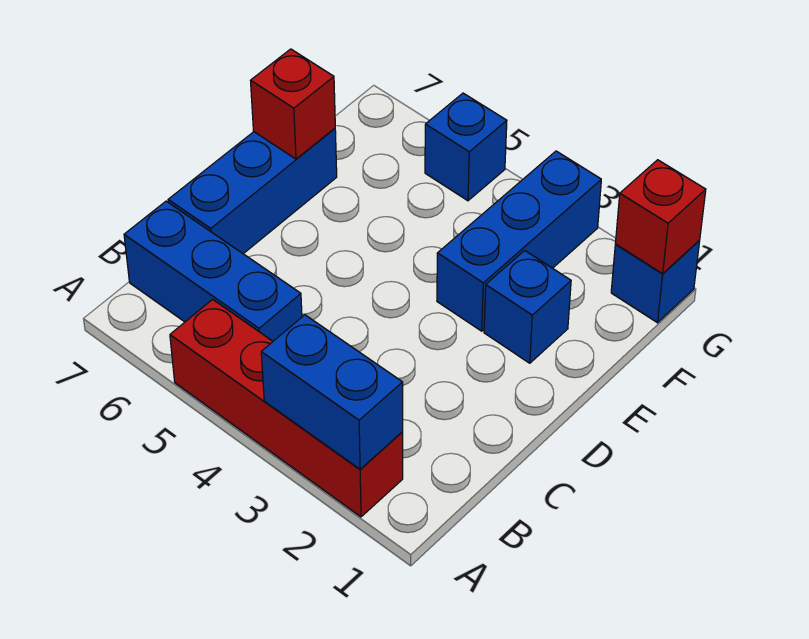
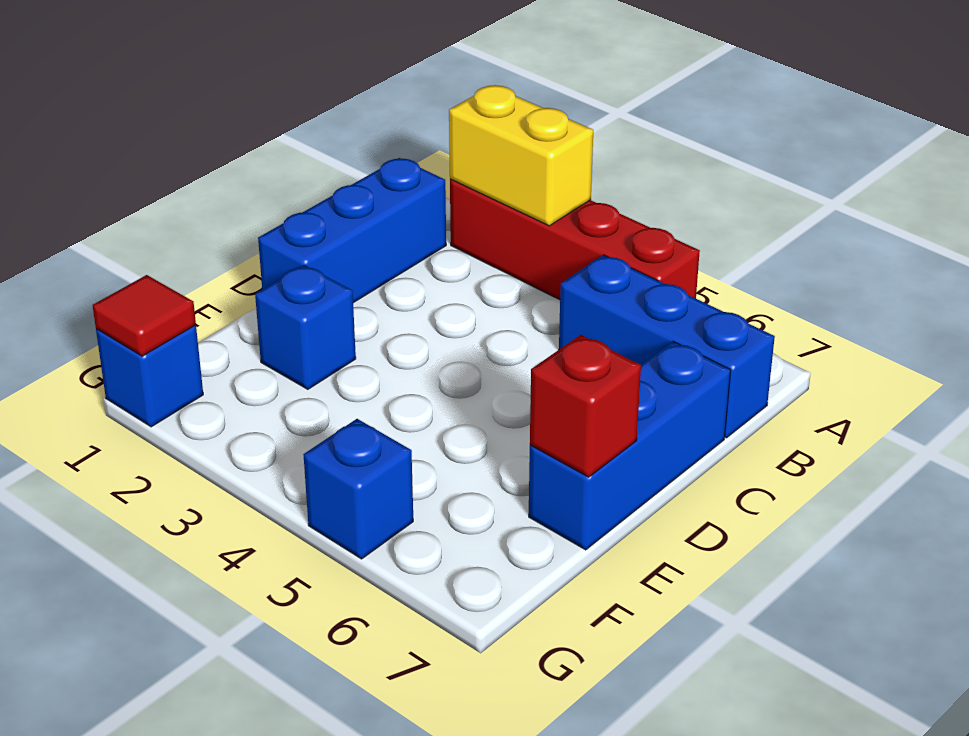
blue 1x2 brick [261,315,403,469] -> yellow 1x2 brick [449,85,593,226]
blue 1x3 brick [437,151,601,331] -> blue 1x3 brick moved to [258,158,446,303]
red 1x1 brick [615,160,706,274] -> red 1x1 tile [93,275,196,356]

